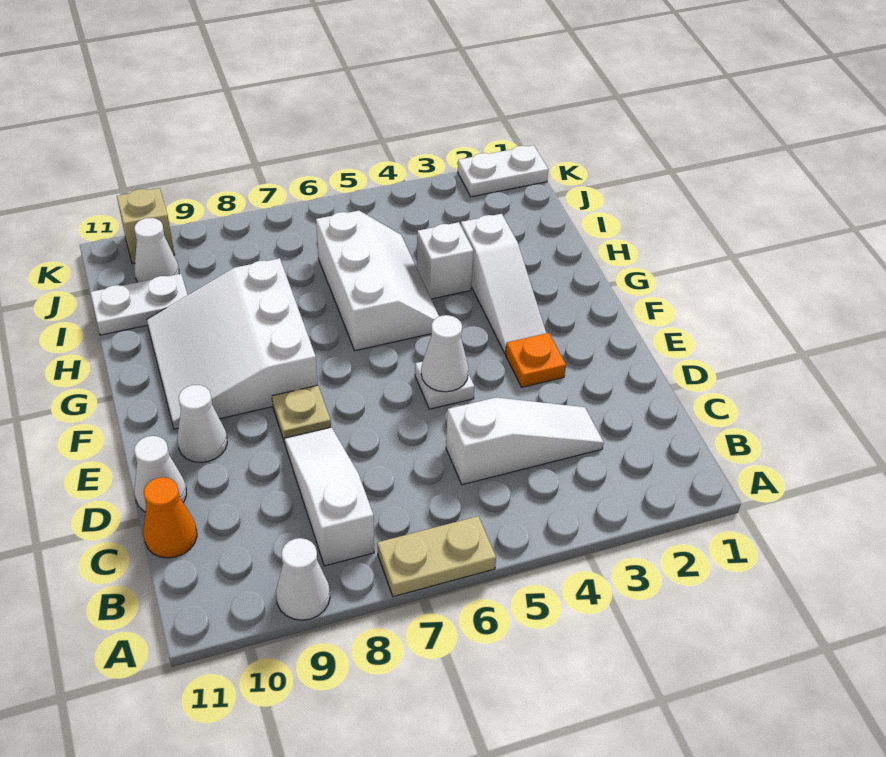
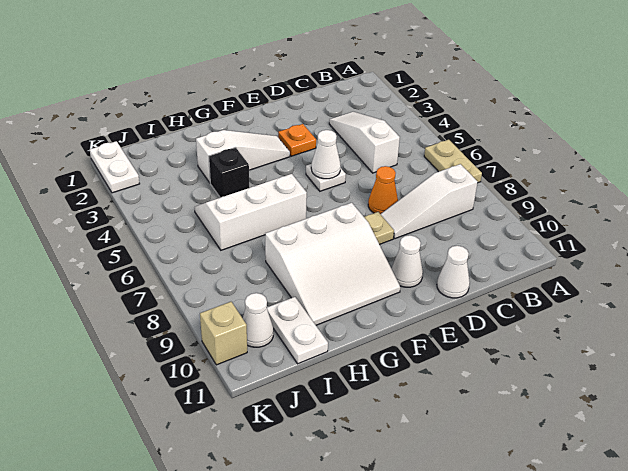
white 1x1 cone [276,538,330,620] -> none
orange 1x1 cone [144,477,197,558] -> orange 1x1 cone moved to [368,166,398,214]
white 1x1 brick [417,222,473,299] -> black 1x1 brick [209,147,249,198]

